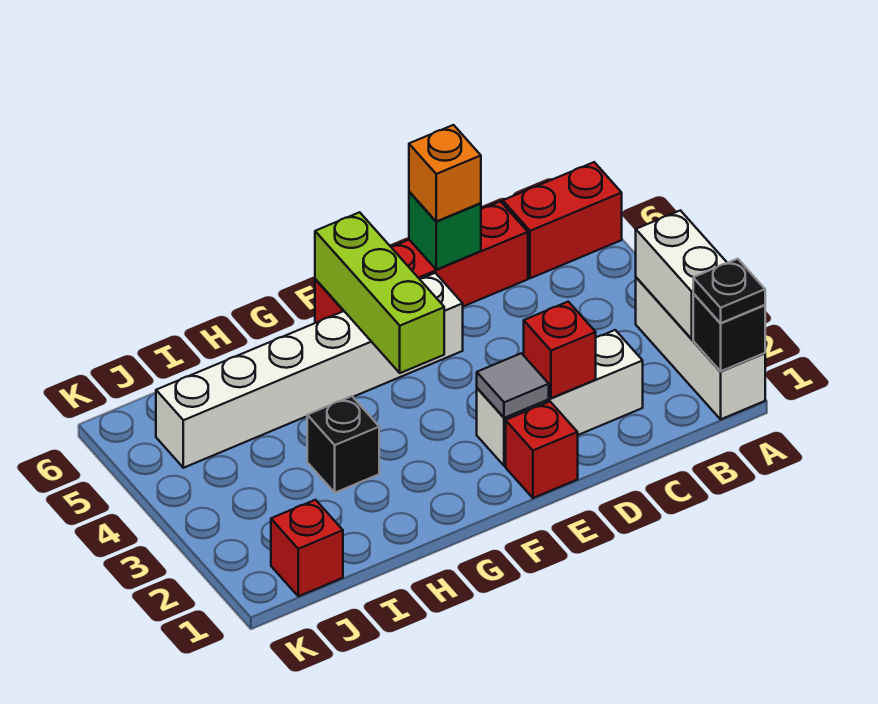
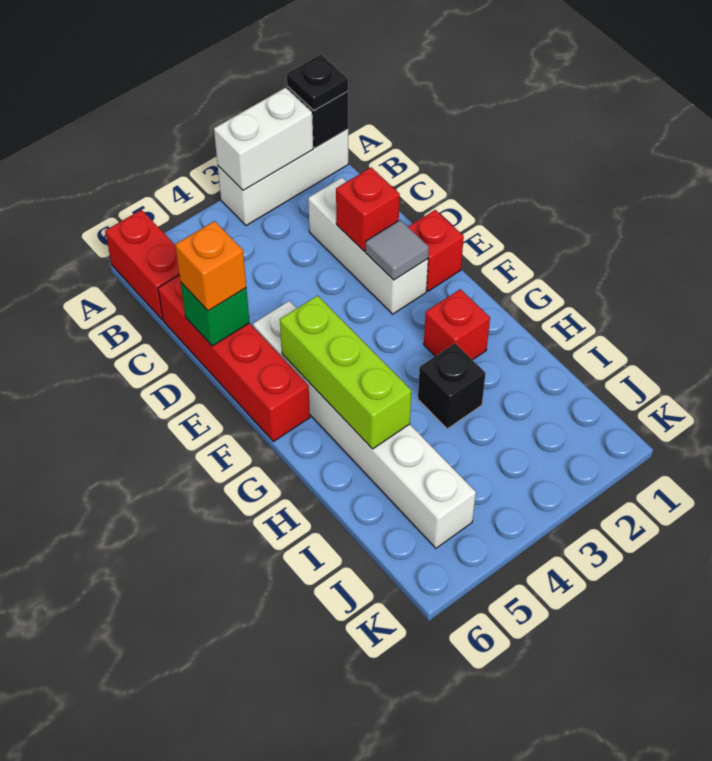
lime 1x3 brick [315,212,444,373] -> lime 1x3 brick turned to [280,296,412,449]
red 1x1 brick [271,500,343,596] -> red 1x1 brick moved to [424,289,490,360]

